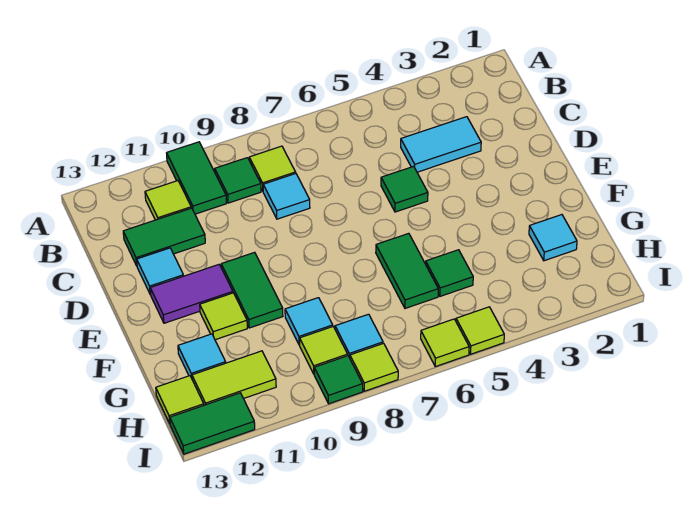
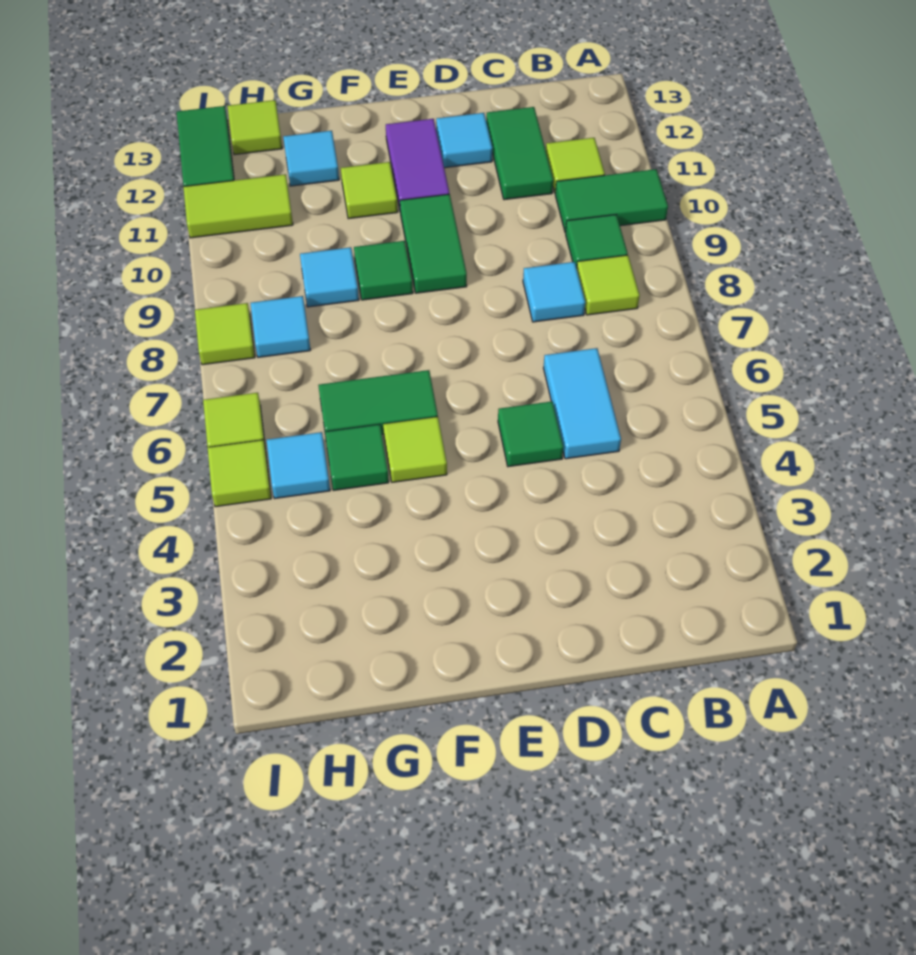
cyan 1x2 tile [401,117,481,172] -> cyan 1x2 tile moved to [544,348,621,459]
green 1x2 tile [221,252,283,328] -> green 1x2 tile turned to [400,194,467,293]
cyan 1x1 tile [529,215,577,261] -> cyan 1x1 tile moved to [267,432,330,499]
lime 1x1 tile [300,327,348,374] -> lime 1x1 tile moved to [383,417,447,482]
lime 1x2 tile [192,351,276,405] -> lime 1x2 tile turned to [184,174,293,238]
green 1x1 tile [314,356,363,404] -> green 1x1 tile moved to [354,241,413,300]

